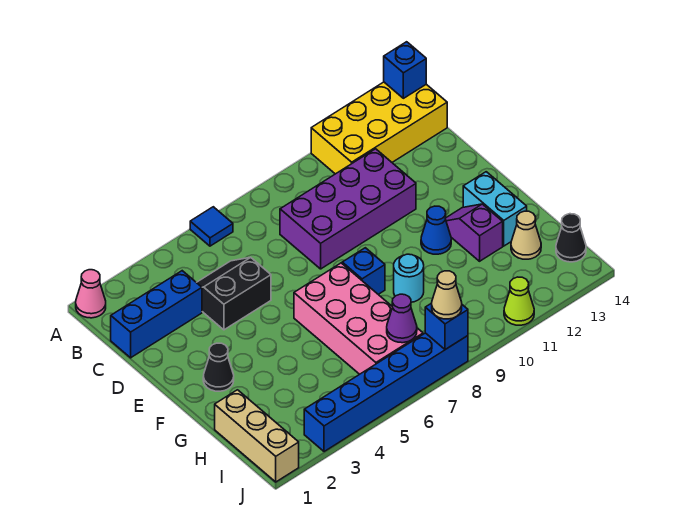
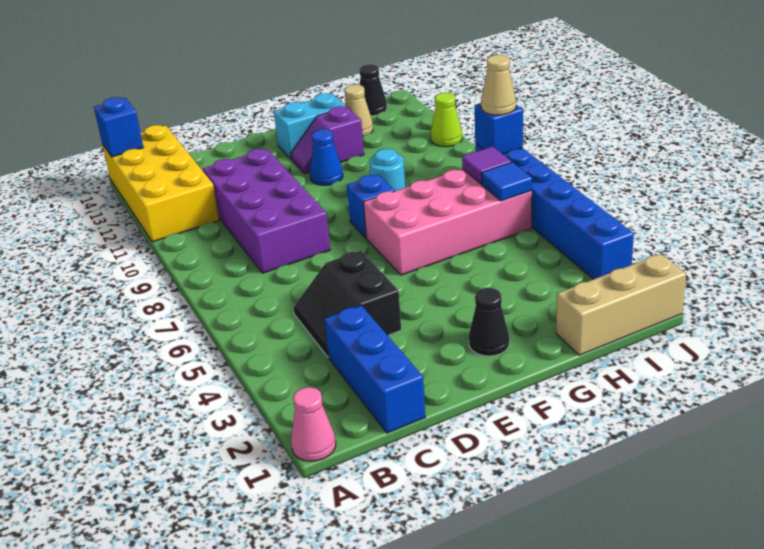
blue 1x1 tile [190,207,233,246] -> blue 1x1 tile moved to [481,162,532,201]
purple 1x1 cone [387,294,417,343] -> purple 1x1 tile [462,146,511,184]

